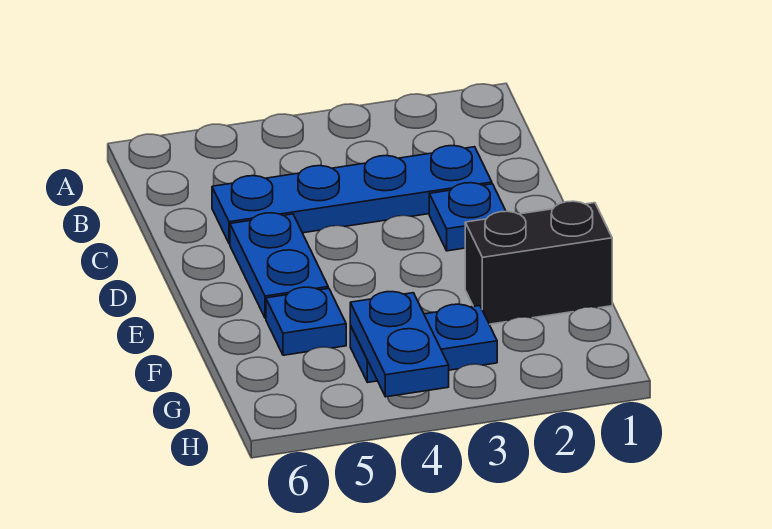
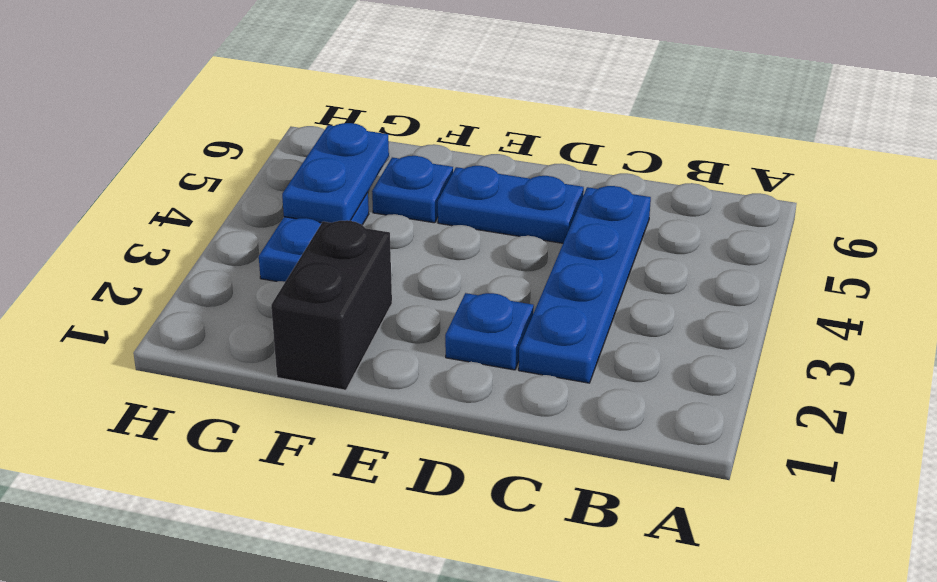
blue 1x2 plate [350,292,449,397] -> blue 1x2 plate turned to [282,123,389,223]

